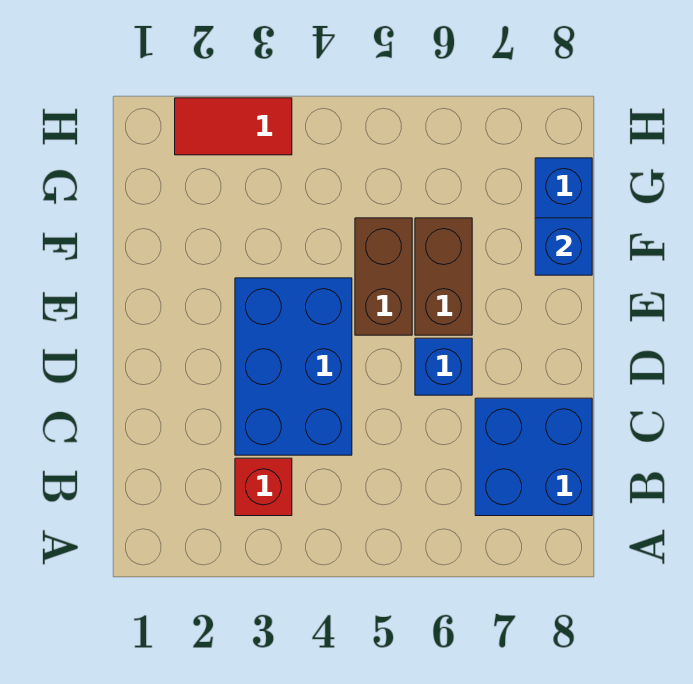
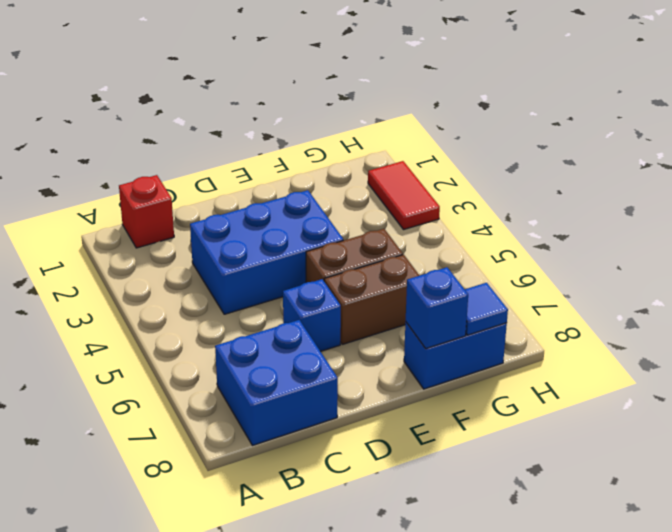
red 1x1 brick [235,458,292,516] -> red 1x1 brick moved to [119,175,174,248]
none -> blue 1x1 tile [465,283,508,335]

